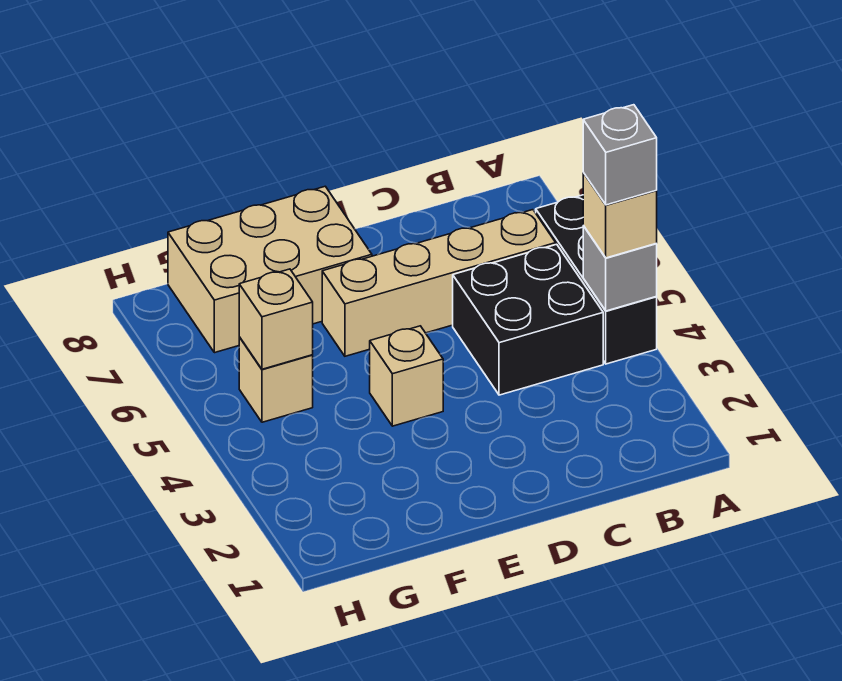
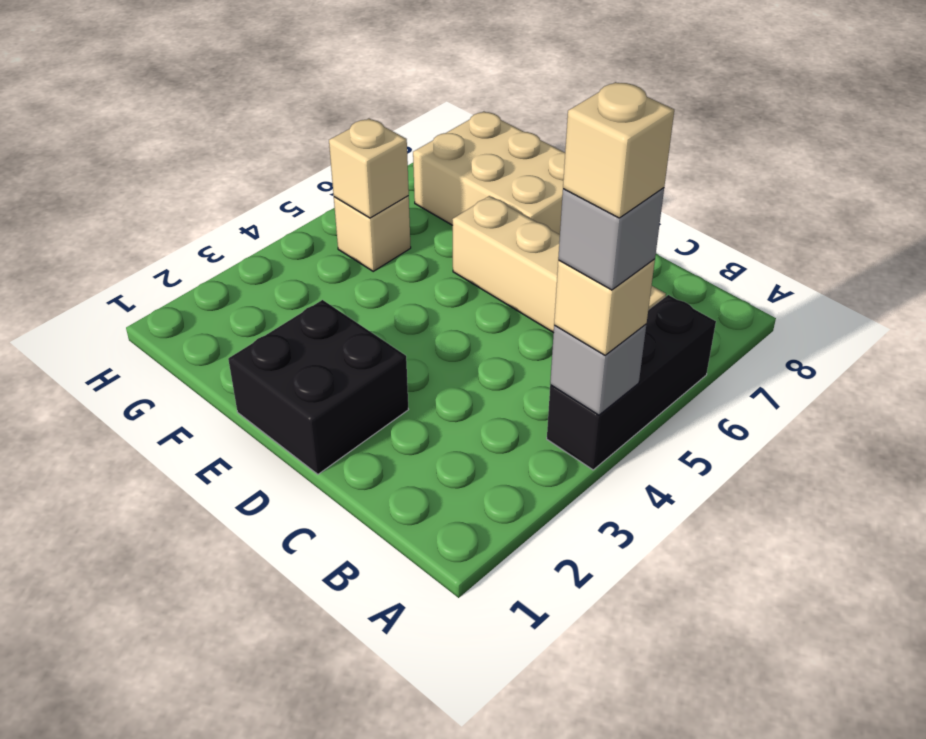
black 2x2 brick [453,244,603,395] -> black 2x2 brick moved to [228,300,408,474]
tan 1x1 brick [370,326,443,426] -> tan 1x1 brick moved to [563,82,674,218]

